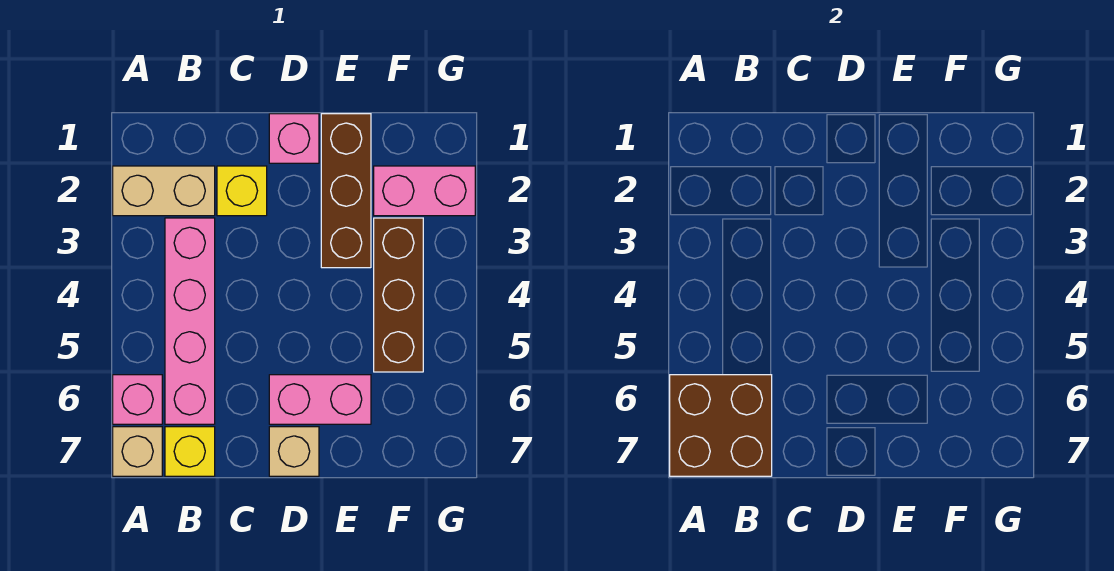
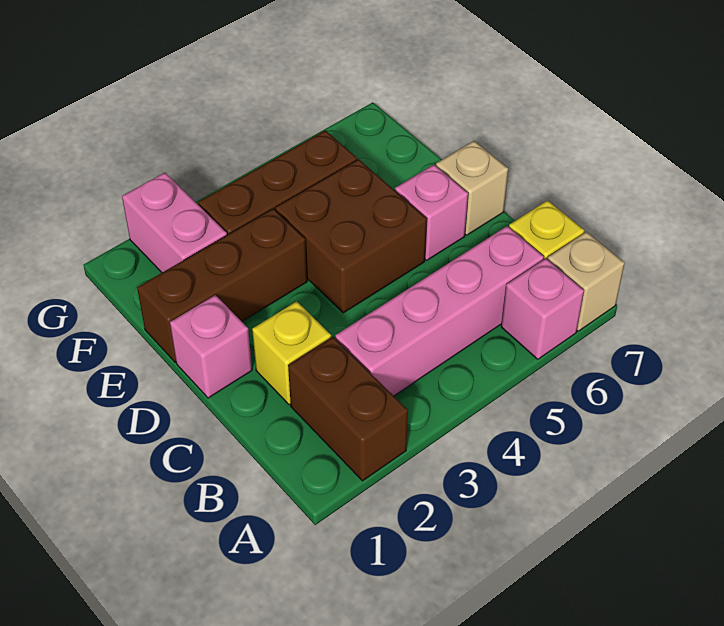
tan 1x2 brick [113,166,215,216] -> brown 1x2 brick [288,337,408,481]
brown 2x2 brick [670,375,772,476] -> brown 2x2 brick moved to [275,159,427,313]
pink 1x2 brick [269,375,371,424] -> pink 1x1 brick [395,165,468,260]

